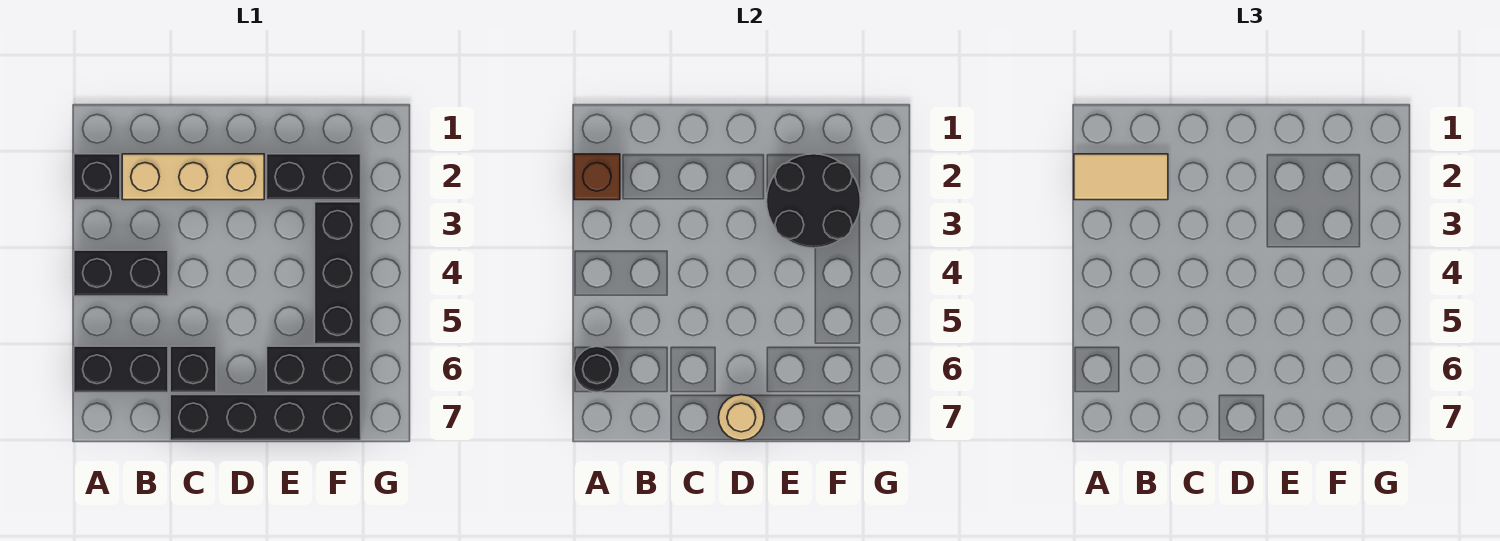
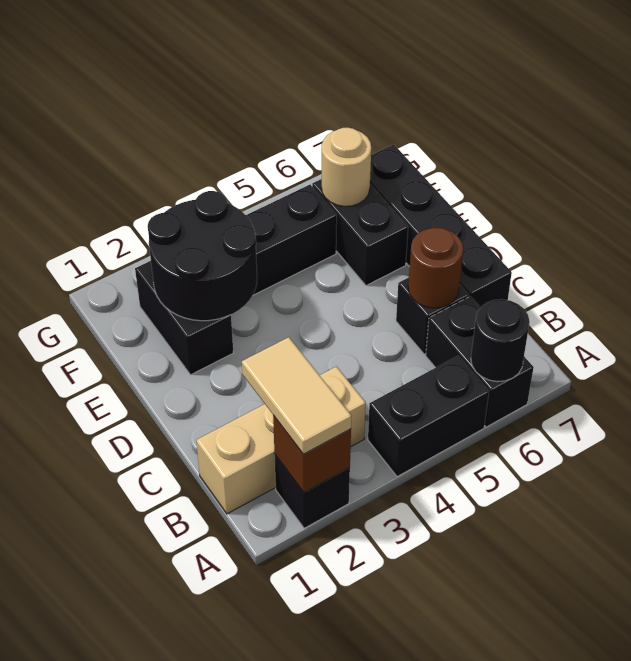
black 1x2 brick [74,250,168,296] -> black 1x2 brick turned to [368,356,489,477]
tan 1x3 brick [122,154,264,200] -> tan 1x3 brick turned to [196,367,366,514]
none -> brown 1x1 round brick [408,228,463,308]
tan 1x1 round brick [719,395,764,440] -> tan 1x1 round brick moved to [322,128,371,206]

